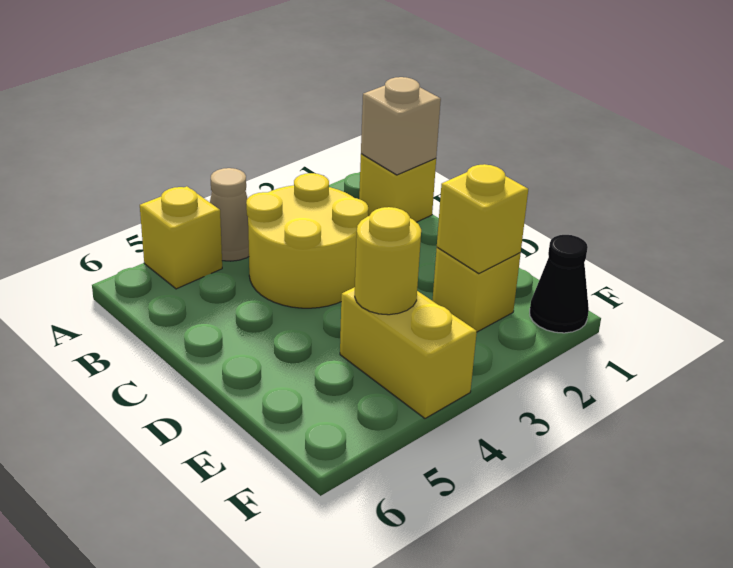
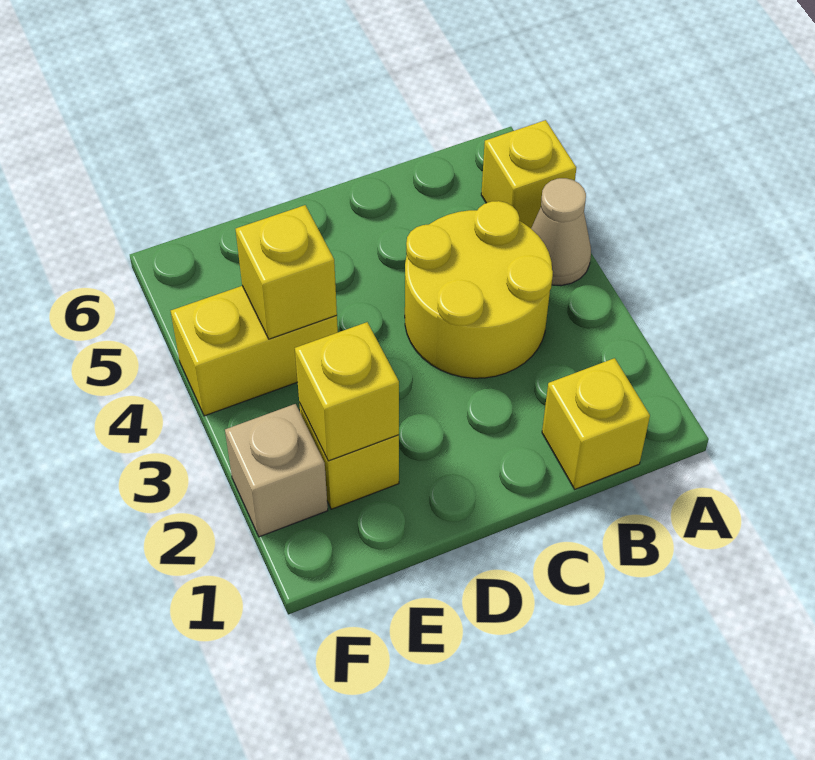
tan 1x1 brick [361,77,441,175] -> tan 1x1 brick moved to [225,404,328,537]
yellow 1x1 round brick [355,207,421,315] -> yellow 1x1 brick [235,205,337,339]
black 1x1 cone [530,235,589,333] -> none

